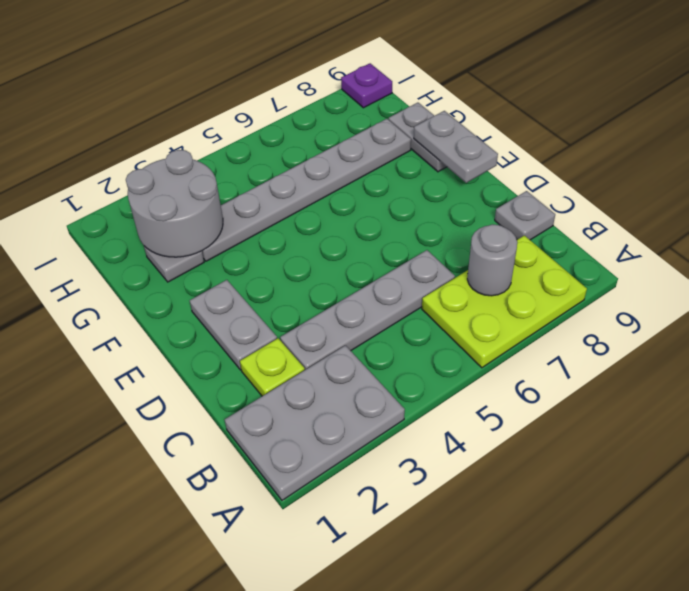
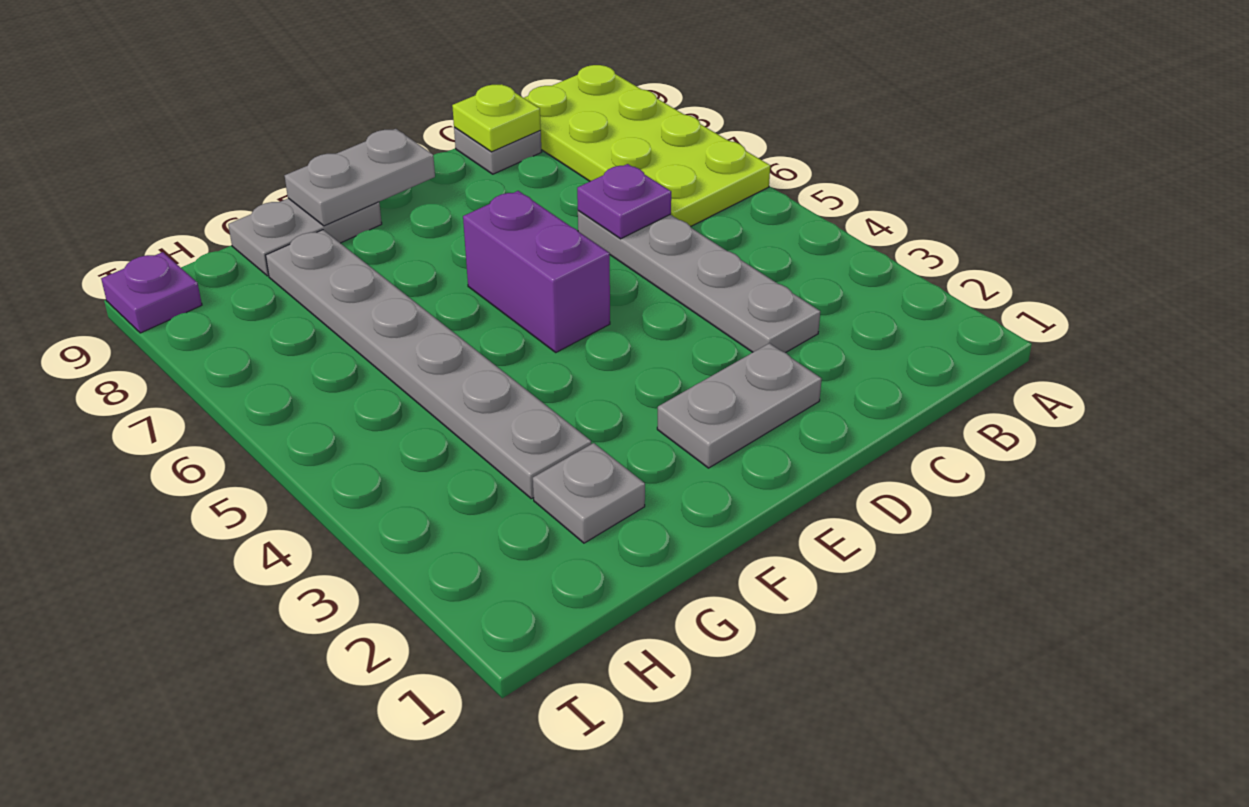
grey 2x3 plate [225,345,405,500] -> none
lime 2x3 plate [422,235,587,368] -> lime 2x4 plate [524,65,770,226]
grey 1x1 round brick [467,224,517,296] -> none
lime 1x1 plate [240,338,305,396] -> lime 1x1 plate moved to [452,84,541,152]
none -> purple 1x1 plate [577,164,671,239]
none -> purple 1x2 brick [463,191,610,352]
grey 2x2 round brick [126,150,223,257] -> none

